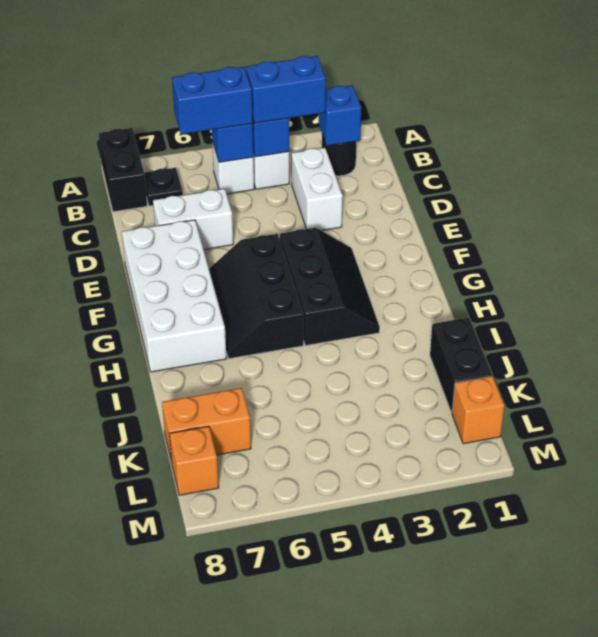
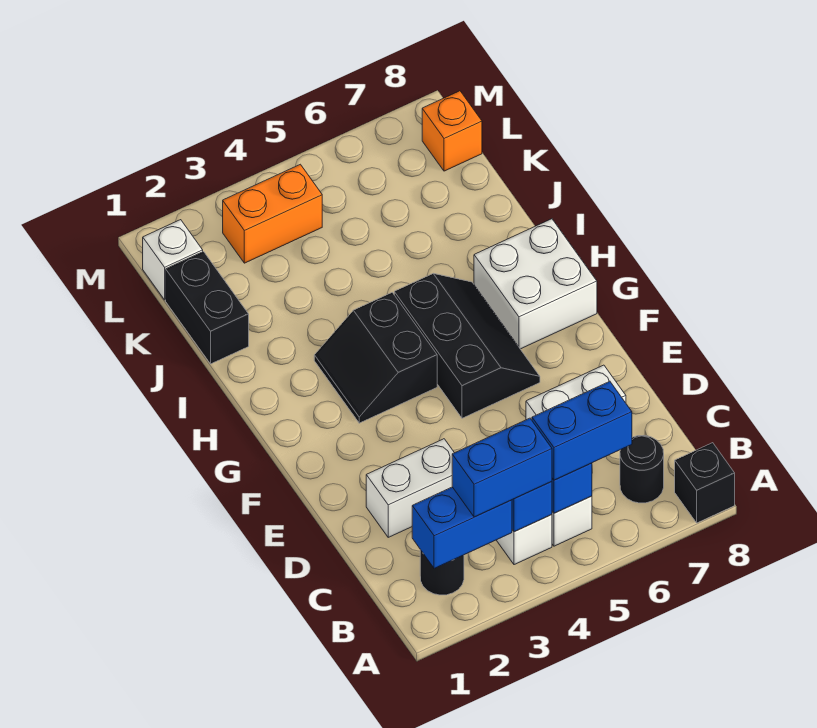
black 1x2 brick [98,128,147,212] -> black 1x1 brick [675,443,735,523]
blue 1x1 brick [319,85,361,146] -> blue 1x2 brick [412,487,512,568]
black 1x1 plate [144,168,183,206] -> black 1x1 round brick [620,435,664,503]
white 1x2 brick [291,148,343,231] -> white 1x2 brick turned to [366,439,454,537]
white 2x4 brick [122,220,226,372] -> white 2x2 brick [474,219,597,349]
black 2x3 slope [280,228,380,346] -> black 2x2 slope [314,293,437,423]
orange 1x2 brick [162,388,251,461] -> orange 1x2 brick moved to [223,164,322,263]
orange 1x1 brick [452,376,504,444] -> white 1x1 brick [143,220,203,300]

